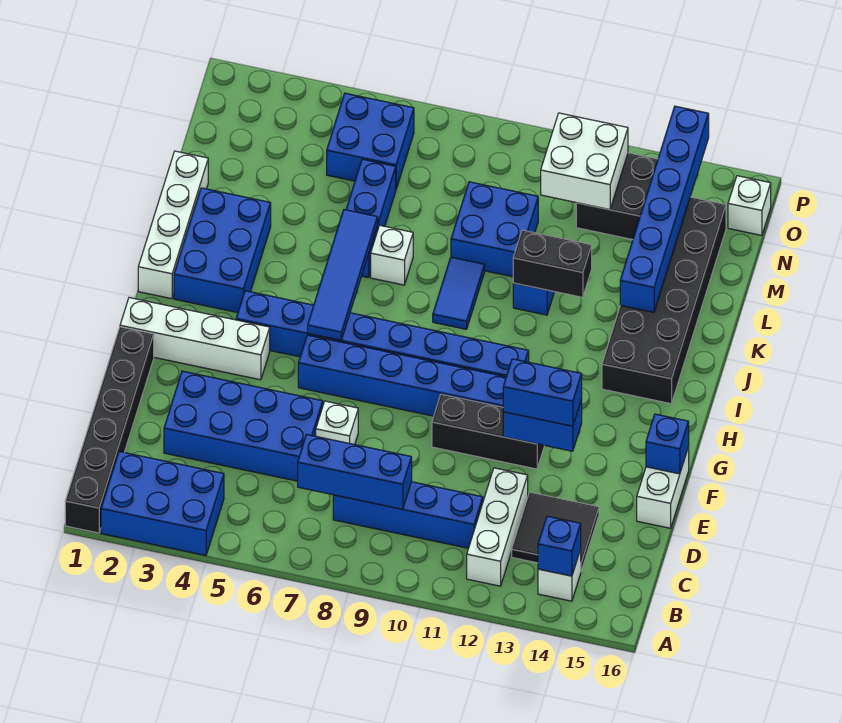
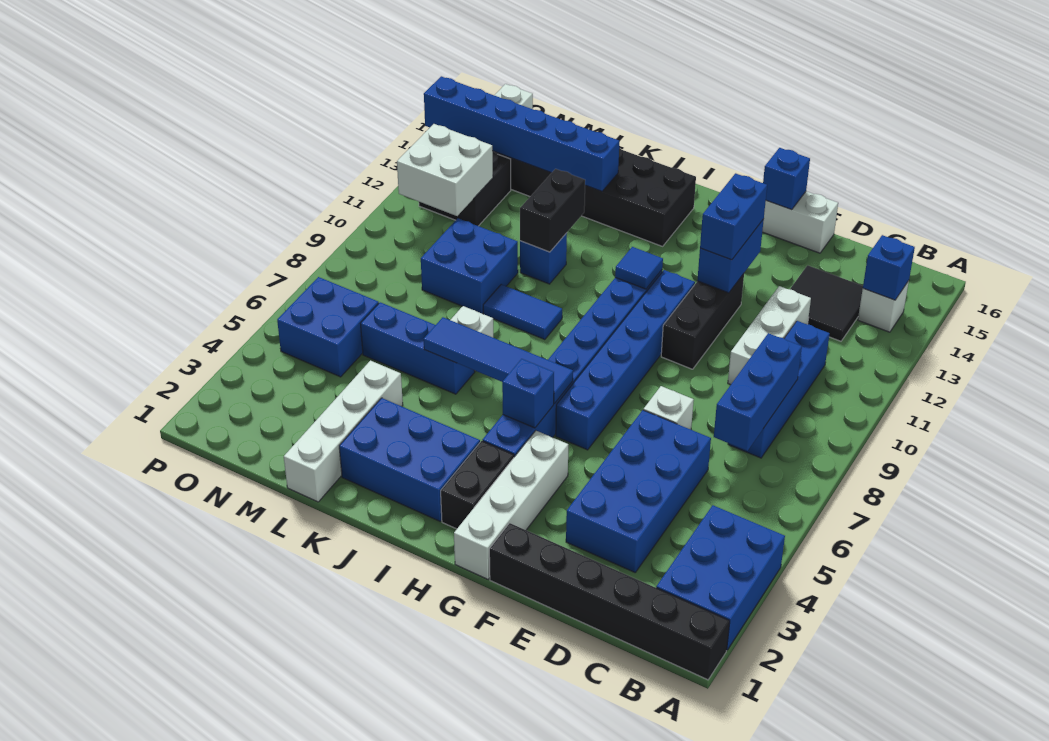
white 1x3 brick [467,468,528,586] -> white 1x3 brick turned to [728,286,811,385]
none -> black 1x2 brick [441,441,514,529]
none -> blue 1x1 brick [502,359,554,428]
none -> blue 1x1 tile [615,247,663,289]
white 1x4 brick [138,151,208,299] -> white 1x4 brick turned to [284,361,403,502]

